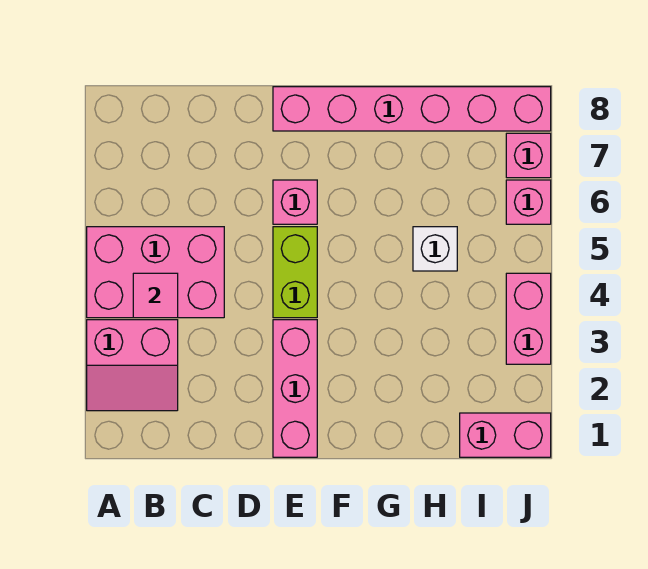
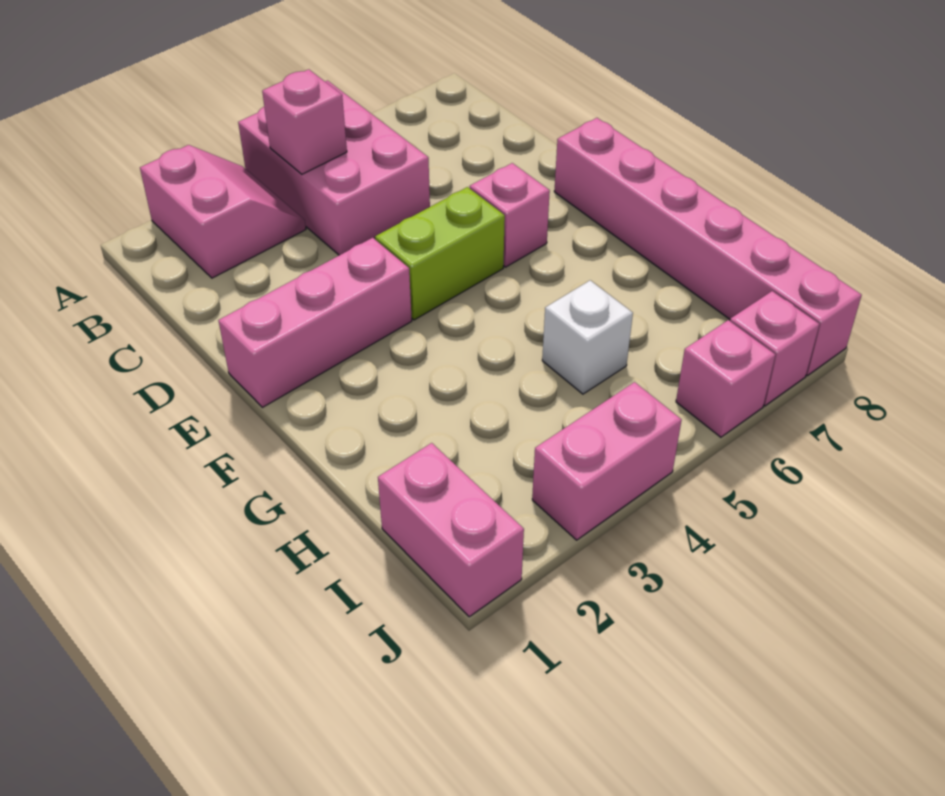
pink 2x2 slope [87,320,178,411] -> pink 2x2 slope turned to [140,145,306,278]
pink 1x1 tile [133,273,178,318] -> pink 1x1 brick [262,69,347,174]

